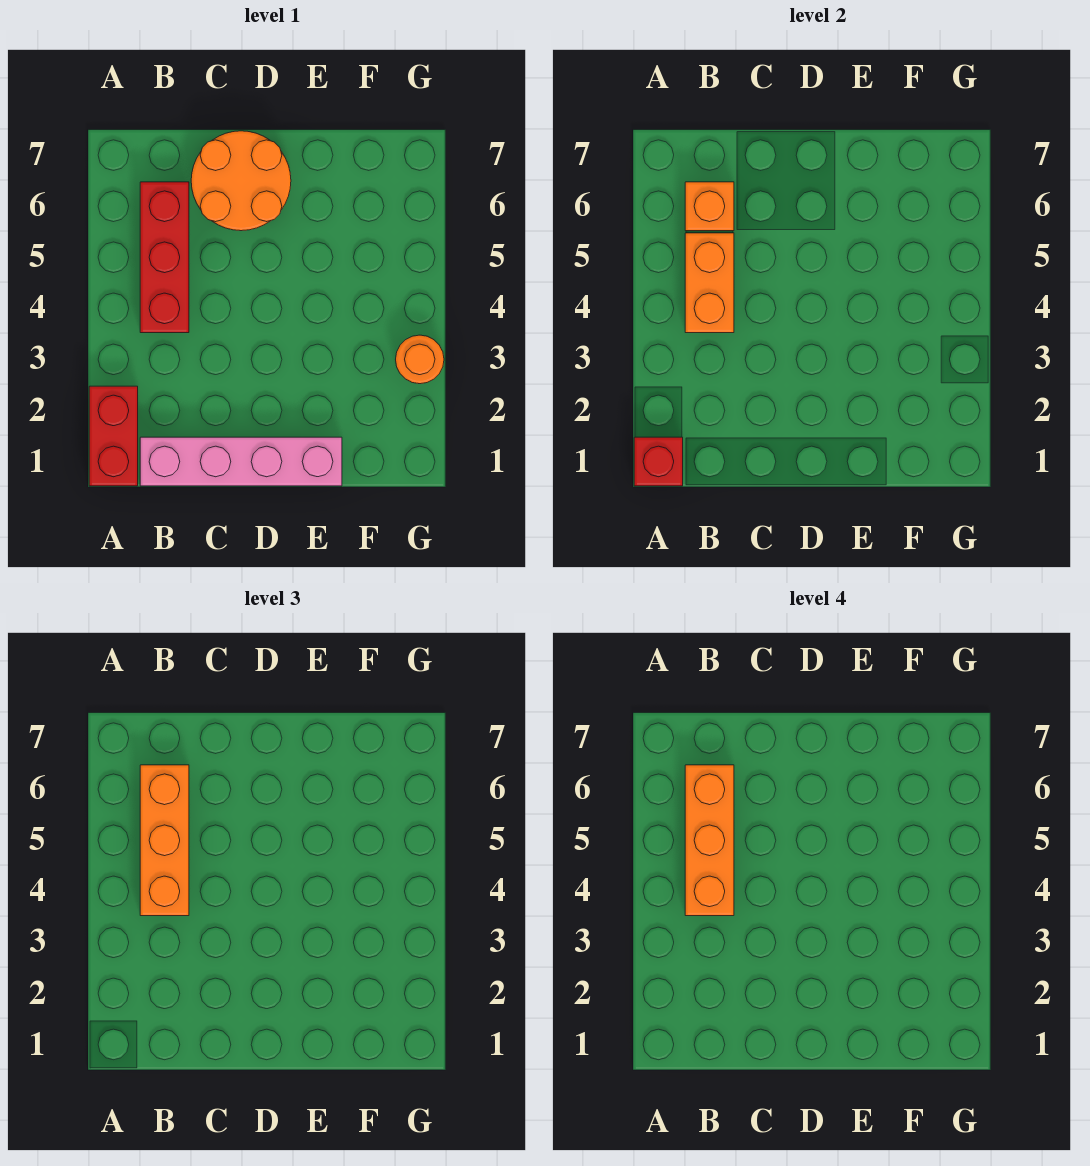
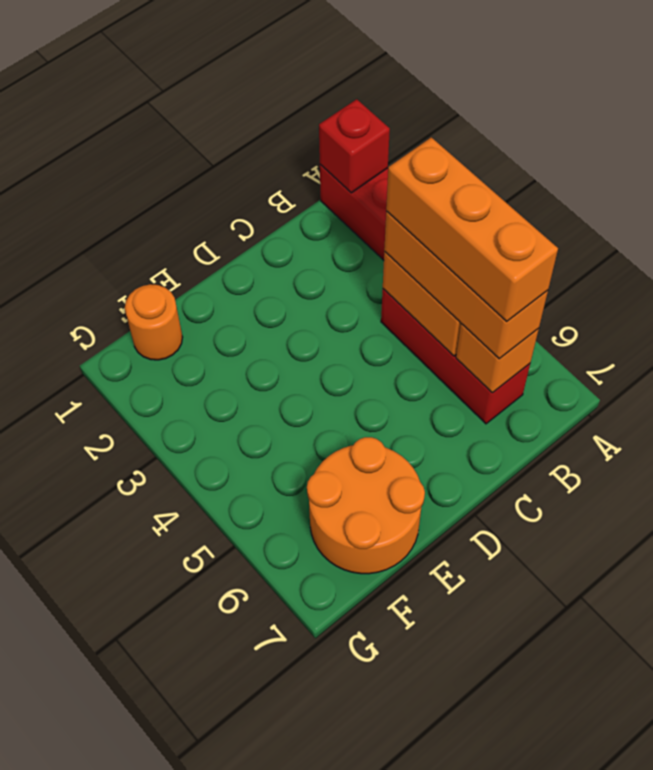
pink 1x4 brick [140,437,342,486] -> none
orange 2x2 round brick [191,131,291,231] -> orange 2x2 round brick moved to [307,437,425,574]
orange 1x1 round brick [396,335,444,384] -> orange 1x1 round brick moved to [125,284,183,360]

